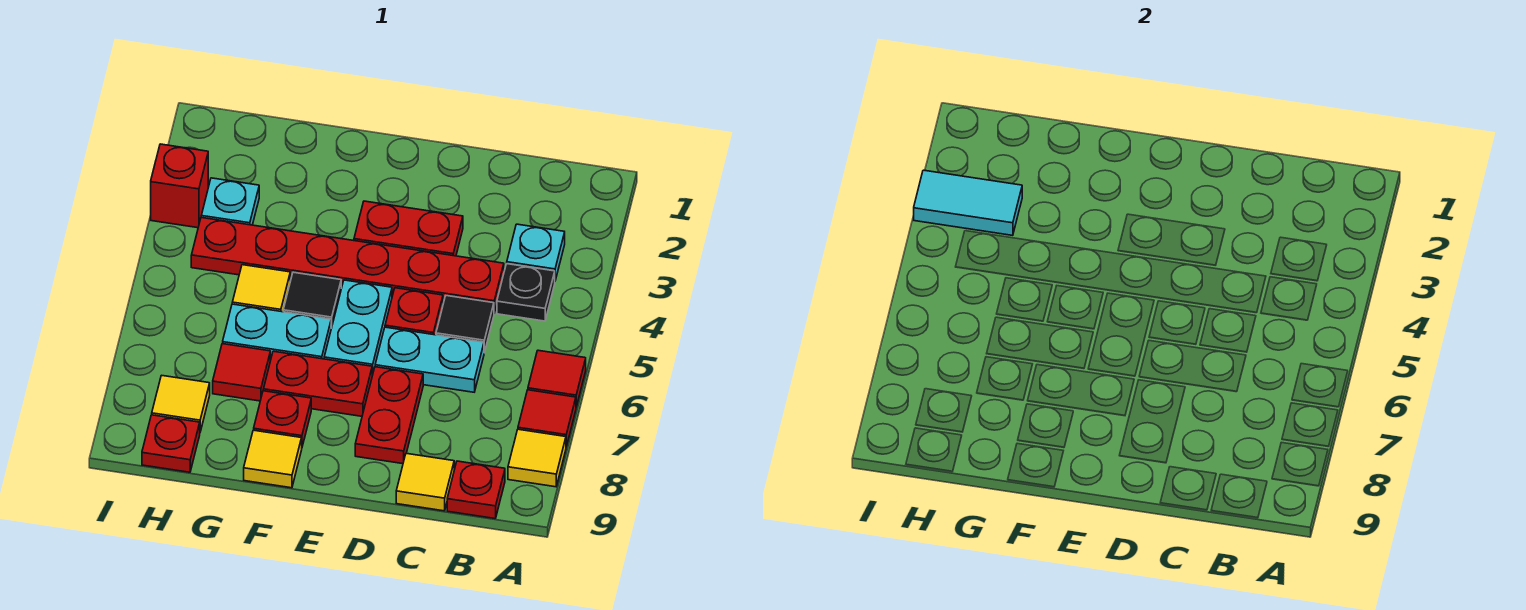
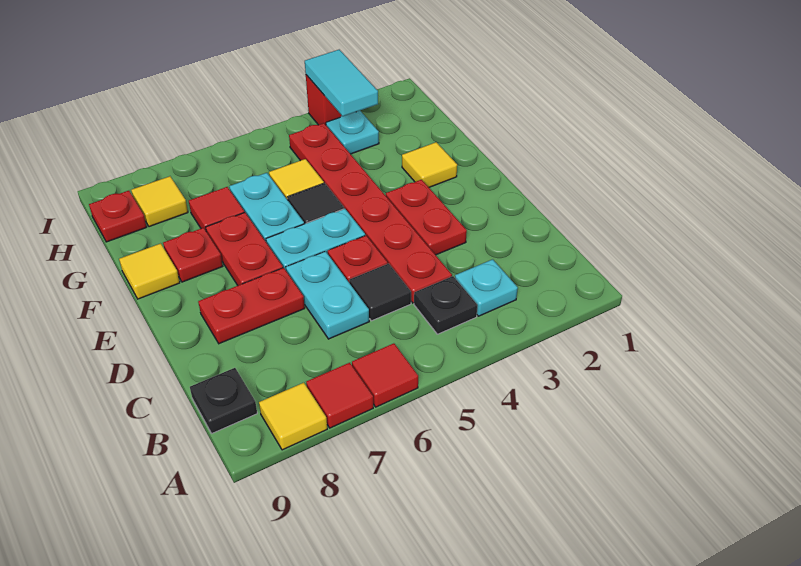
red 1x1 plate [447,461,505,519] -> black 1x1 plate [190,368,257,433]
yellow 1x1 tile [396,453,454,511] -> yellow 1x1 tile moved to [402,142,457,187]

